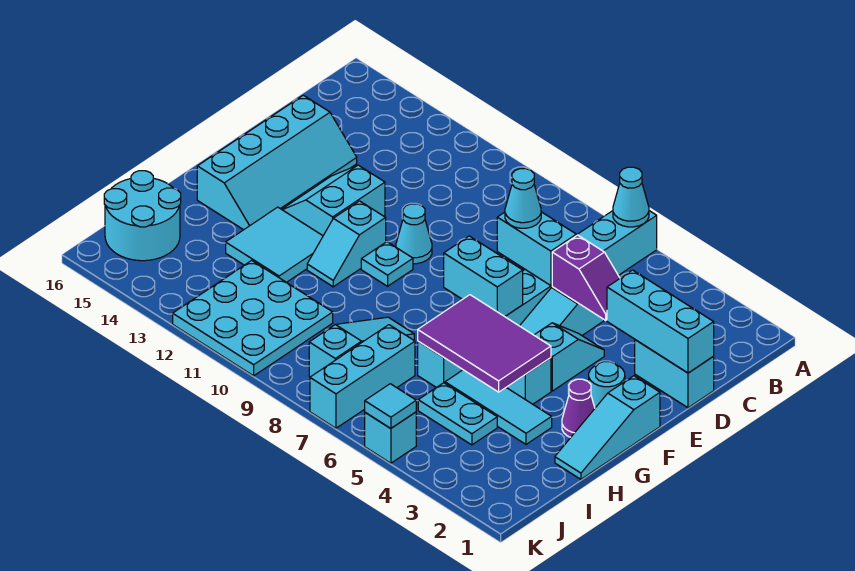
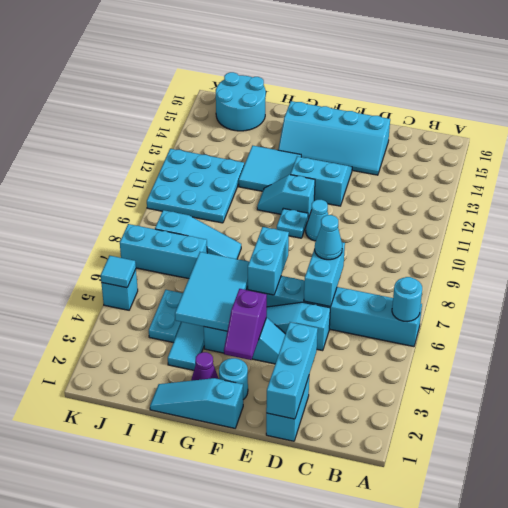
cyan 1x1 cone [613,167,649,227] -> cyan 1x1 round brick [392,277,422,322]
purple 1x2 slope [552,235,620,320] -> purple 1x2 slope moved to [224,289,267,360]
purple 2x3 tile [418,295,551,392] -> cyan 2x3 tile [175,252,249,331]

